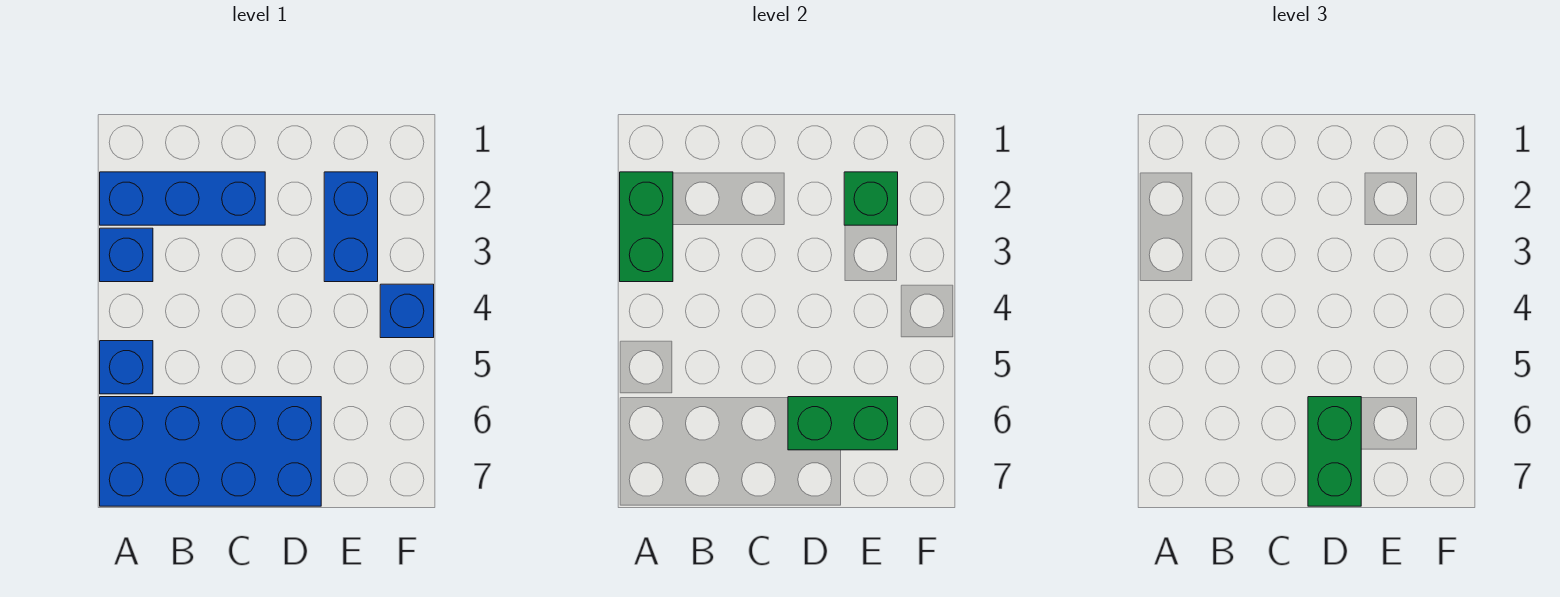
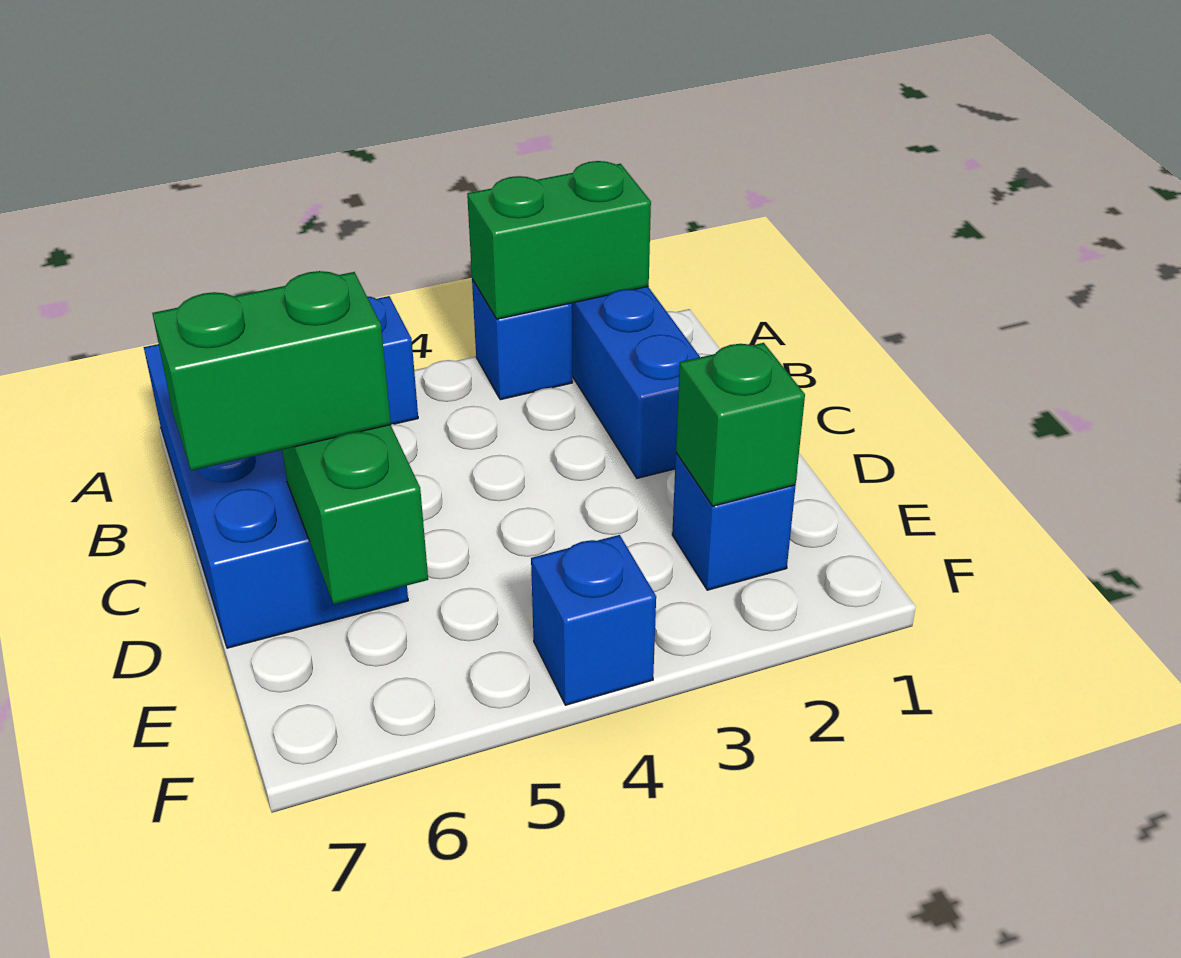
blue 1x2 brick [324,172,378,282] -> blue 1x1 brick [672,453,795,590]

